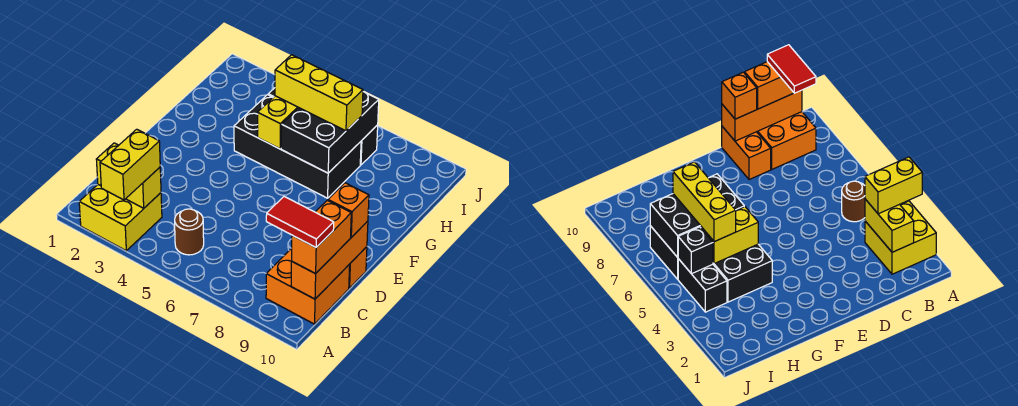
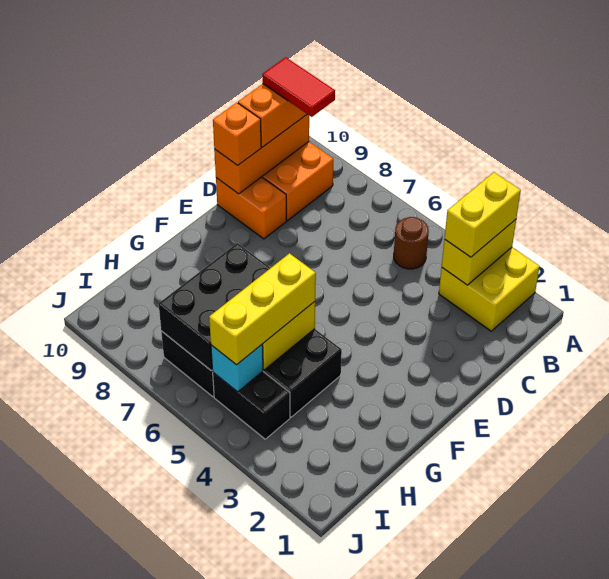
yellow 1x2 brick [96,143,161,208] -> yellow 1x2 brick turned to [442,220,516,285]
yellow 1x3 brick [275,55,363,131] -> yellow 1x3 brick turned to [209,253,316,365]
black 1x1 brick [678,227,713,274] -> cyan 1x1 brick [211,345,263,392]

